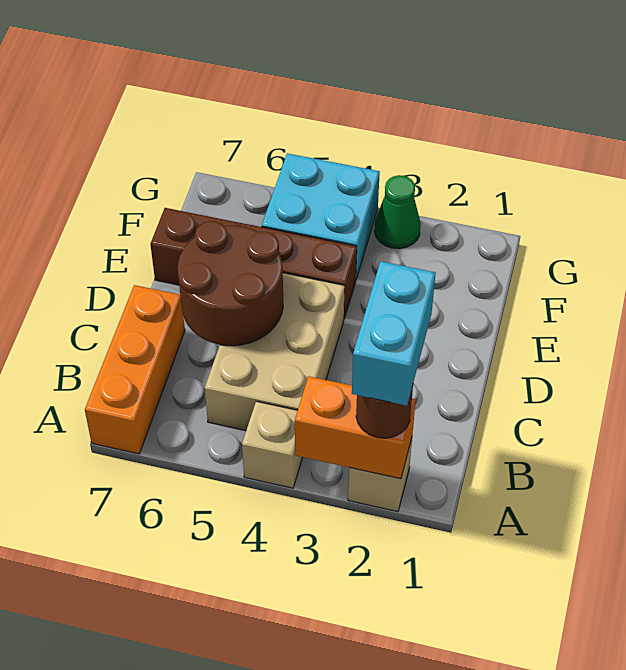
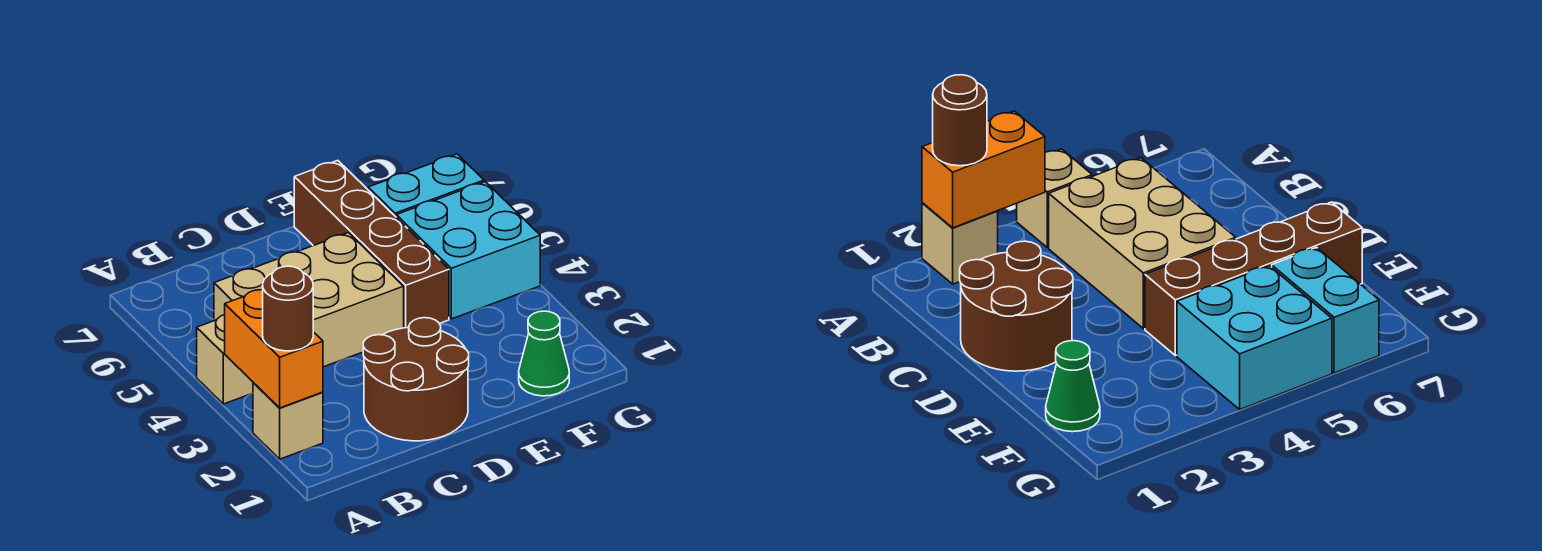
cyan 1x2 brick [352,261,435,406] -> cyan 1x2 brick moved to [368,154,484,217]
orange 1x3 brick [85,285,185,454] -> none
brown 2x2 round brick [178,221,283,346] -> brown 2x2 round brick moved to [363,318,469,441]
green 1x1 cone [374,175,421,249] -> green 1x1 cone moved to [519,311,569,396]

